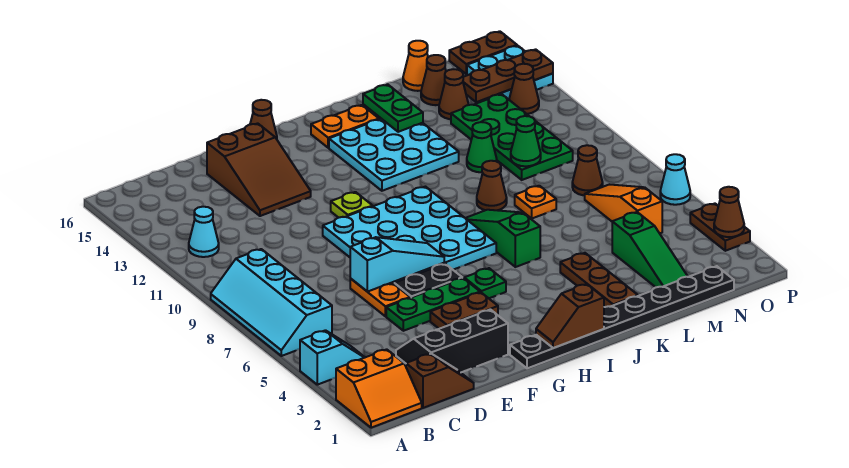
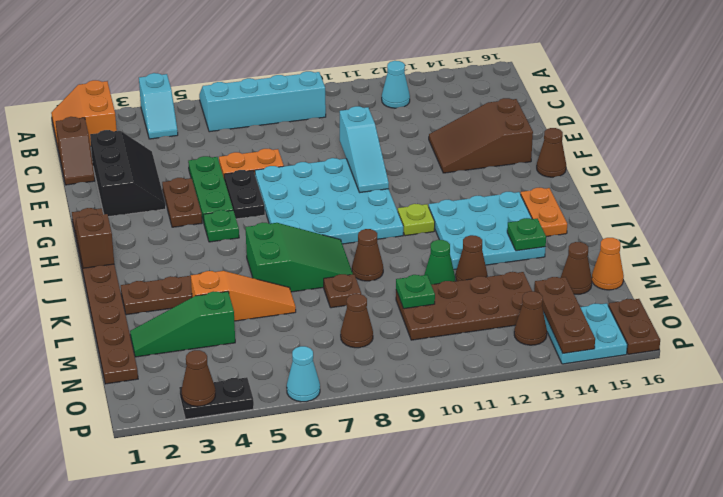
cyan 1x3 slope [350,237,444,292] -> cyan 1x3 slope moved to [340,106,389,192]
black 1x8 plate [510,266,734,368] -> brown 1x8 plate [72,208,138,384]
lime 1x1 plate [331,192,373,218] -> lime 1x1 plate moved to [398,204,435,236]
green 1x3 slope [466,210,540,267] -> green 2x3 slope [246,223,353,292]
green 1x2 plate [363,85,423,132] -> green 1x1 plate [507,218,546,251]
orange 1x1 plate [515,186,556,218] -> brown 1x1 plate [324,274,361,308]
green 2x4 plate [451,94,573,180] -> brown 2x4 plate [396,272,532,340]
green 1x1 cone [511,116,541,166] -> green 1x1 plate [396,275,435,309]
brown 1x1 cone [439,69,469,119] -> brown 1x1 cone moved to [456,235,487,281]
orange 1x3 slope [585,185,662,233] -> orange 1x3 slope moved to [191,271,296,321]
brown 1x2 plate [690,204,750,251] -> black 1x2 plate [179,377,254,419]

